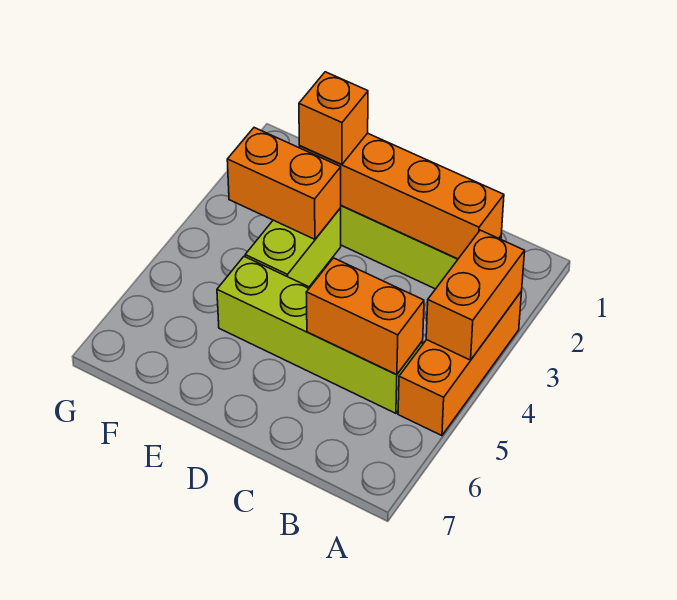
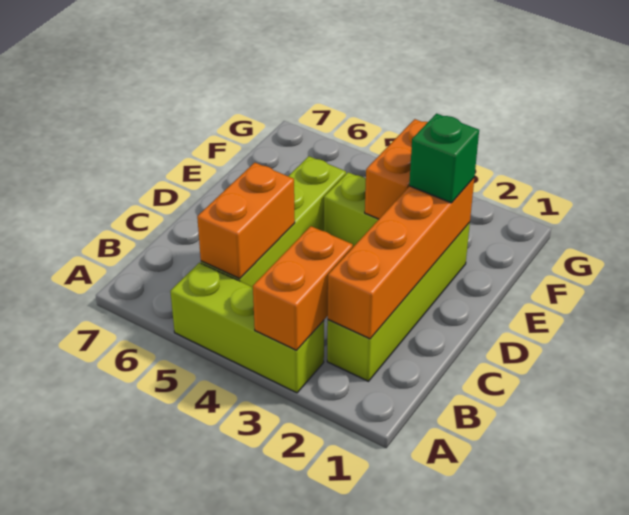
orange 1x3 brick [398,291,522,436] -> lime 1x3 brick [170,263,324,393]
orange 1x2 brick [426,230,525,360] -> orange 1x2 brick turned to [253,226,353,350]
orange 1x1 brick [299,72,368,164] -> green 1x1 brick [409,114,479,203]

